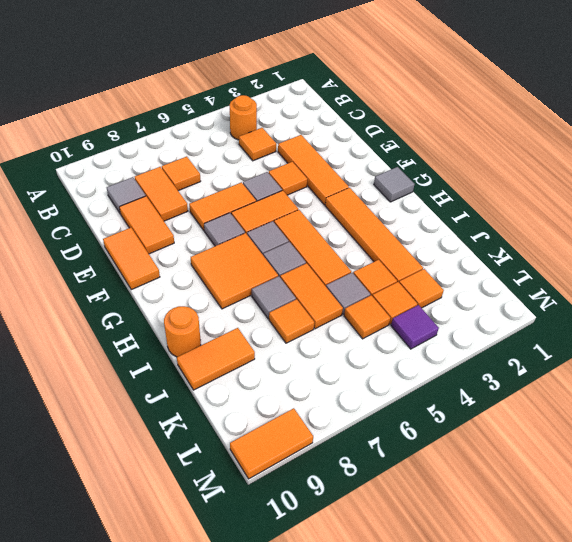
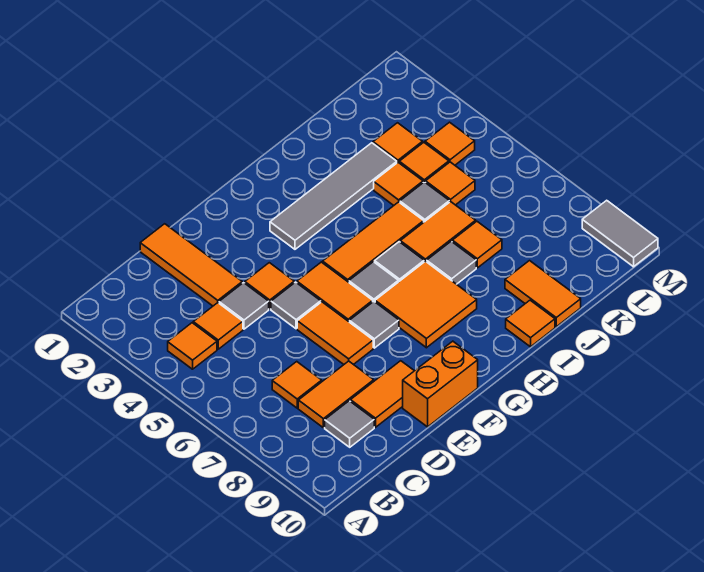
orange 1x1 round brick [230,95,257,140] -> orange 1x1 tile [168,323,217,369]
orange 1x3 tile [278,135,349,205] -> orange 1x3 tile turned to [140,224,242,306]
orange 1x2 tile [103,228,160,290] -> orange 1x2 brick [403,341,478,427]
grey 1x1 tile [374,167,415,202] -> grey 1x1 tile moved to [219,283,269,329]
orange 1x4 tile [325,188,423,282] -> grey 1x4 tile [270,143,397,249]
orange 1x1 round brick [164,306,201,357] -> orange 1x1 tile [506,300,555,347]
purple 1x1 tile [391,305,439,349] -> orange 1x1 tile [425,122,475,165]
orange 1x2 tile [230,408,313,479] -> grey 1x2 tile [582,200,658,267]

